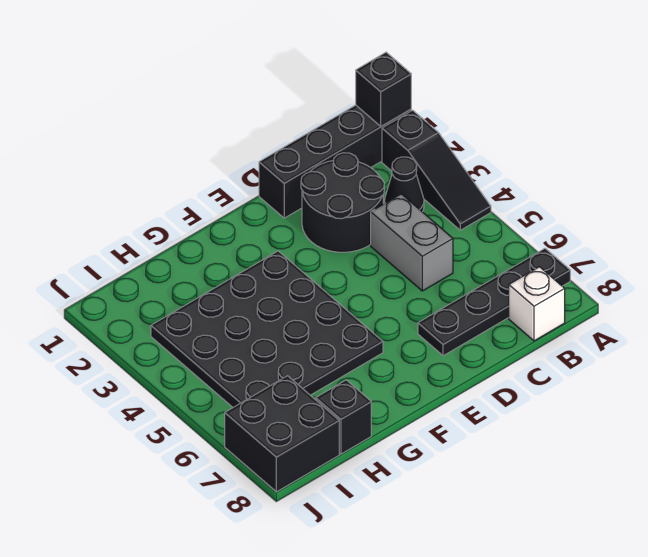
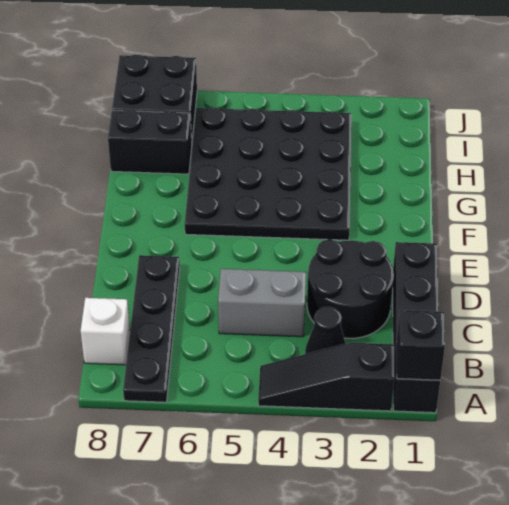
black 1x1 brick [316,380,371,454] -> black 1x2 brick [108,110,192,174]

